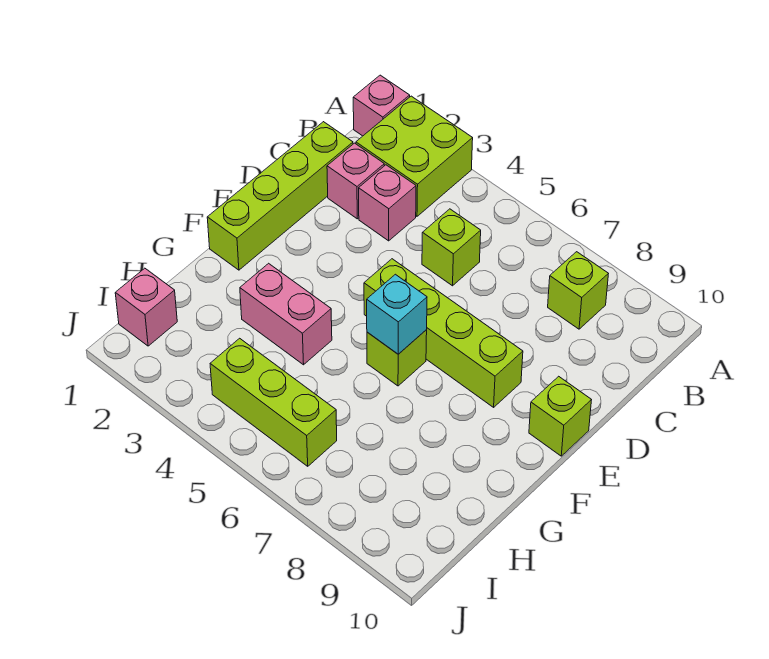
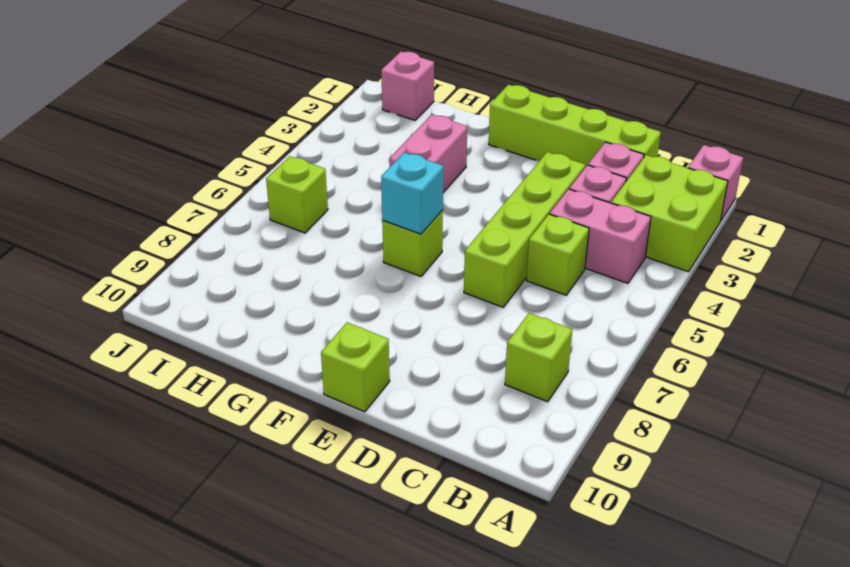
none -> pink 1x2 brick [550,189,651,283]
lime 1x4 brick [364,259,523,407] -> lime 1x4 brick moved to [464,152,585,307]
lime 1x3 brick [210,338,337,466] -> lime 1x1 brick [266,156,328,233]

